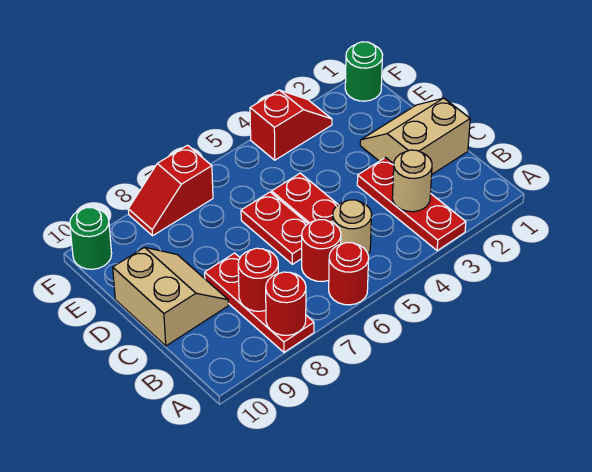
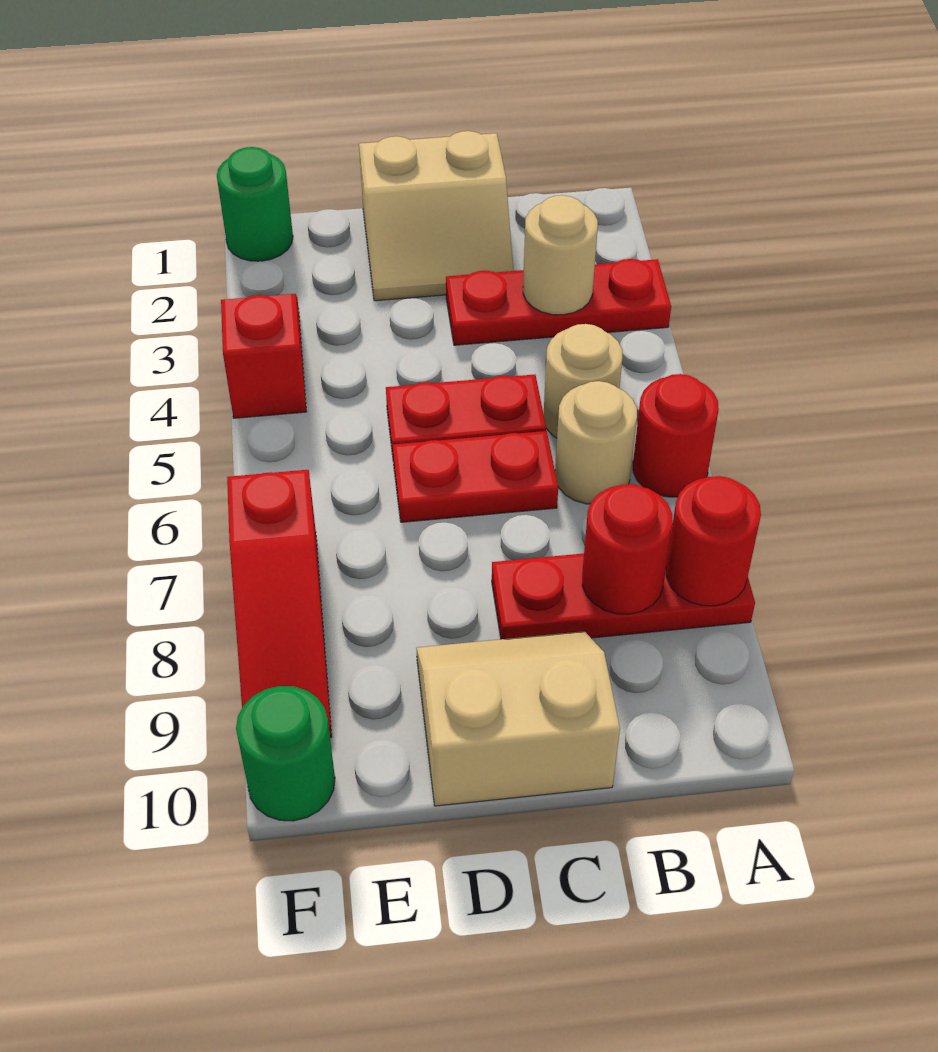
red 1x1 round brick [302,220,341,282] -> tan 1x1 round brick [555,381,637,504]
tan 2x2 slope [360,98,470,174] -> tan 2x2 slope turned to [359,131,513,301]
red 1x2 slope [128,145,213,236] -> red 1x3 slope [227,470,332,738]

